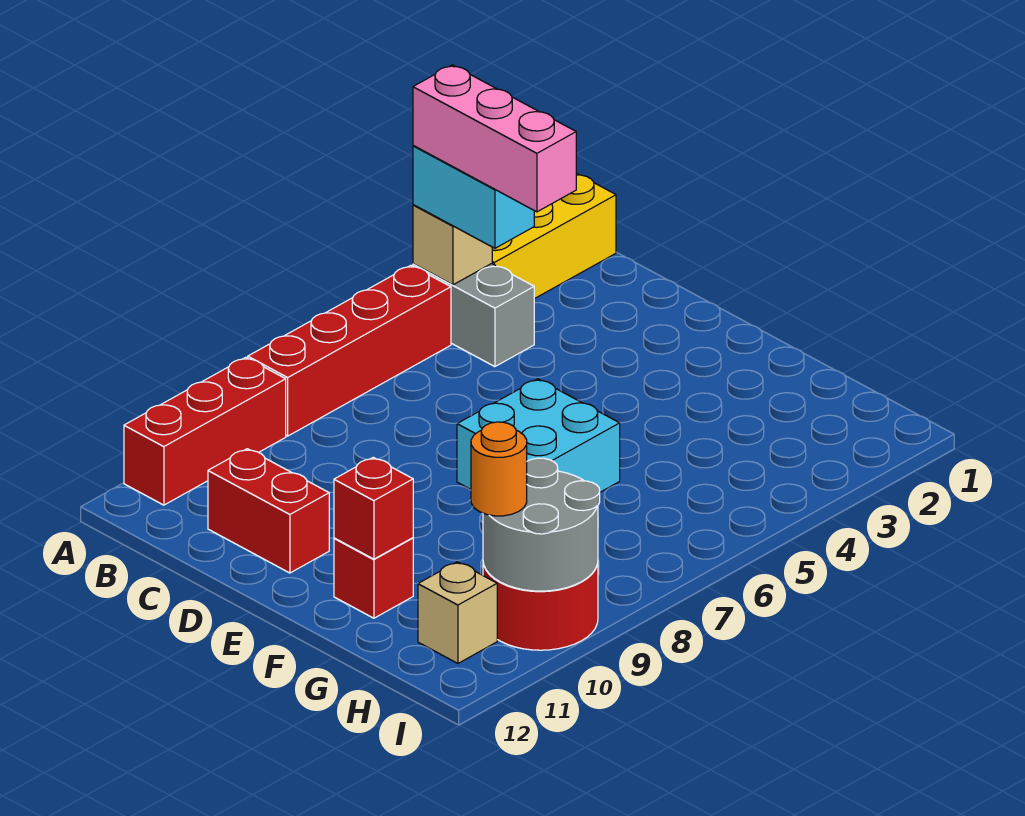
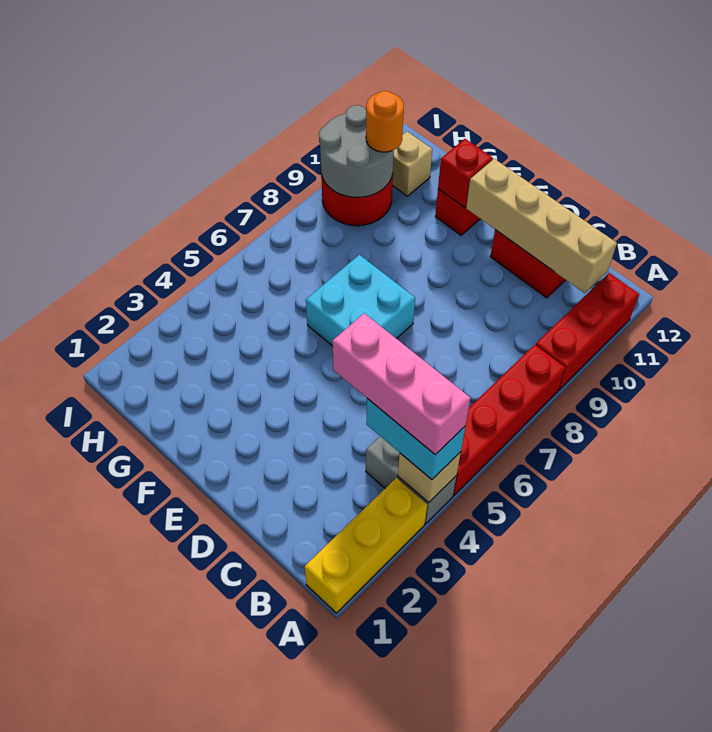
none -> tan 1x4 brick [466,159,617,293]

